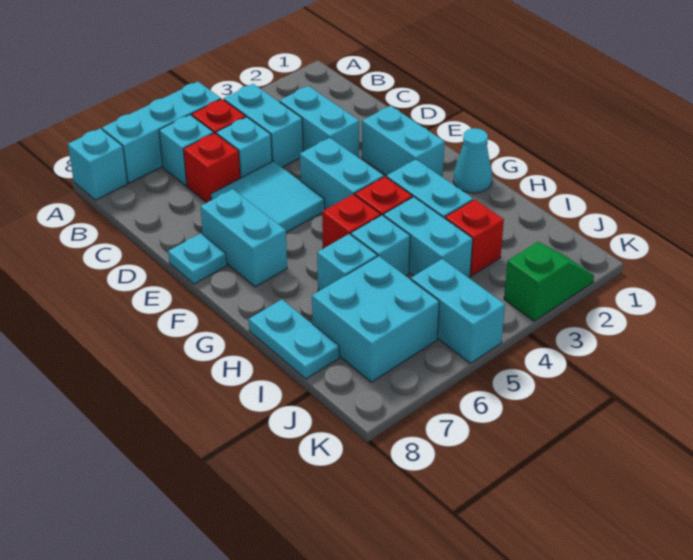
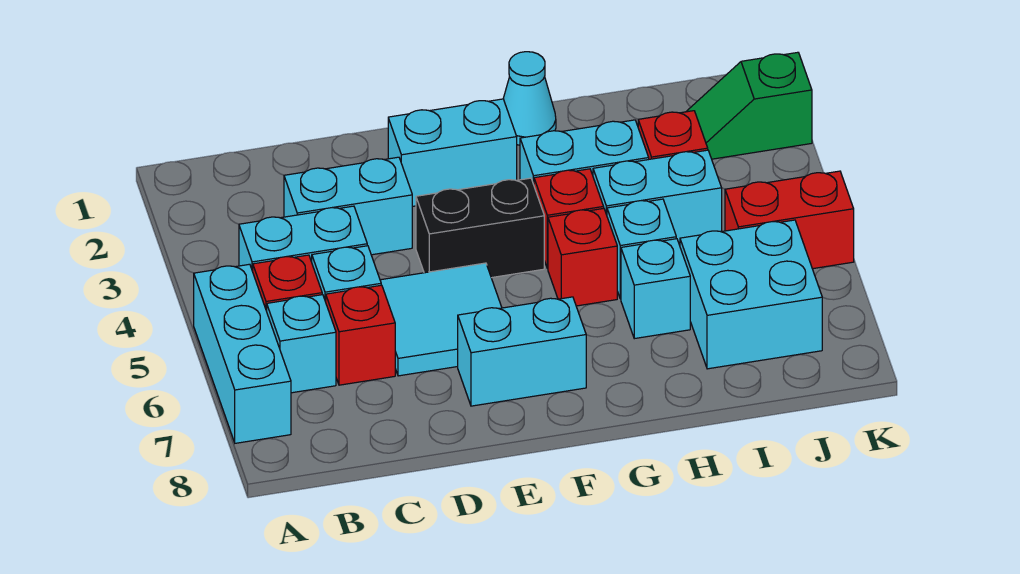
cyan 1x1 brick [68,128,127,200] -> none
cyan 1x2 brick [300,138,384,210] -> black 1x2 brick [416,178,544,278]
cyan 1x1 plate [168,233,227,284] -> none
cyan 1x2 plate [249,300,339,379] -> none
cyan 1x2 brick [411,259,505,363] -> red 1x2 brick [725,171,854,269]
green 1x2 slope [504,242,594,321] -> green 1x2 slope turned to [686,52,812,159]

